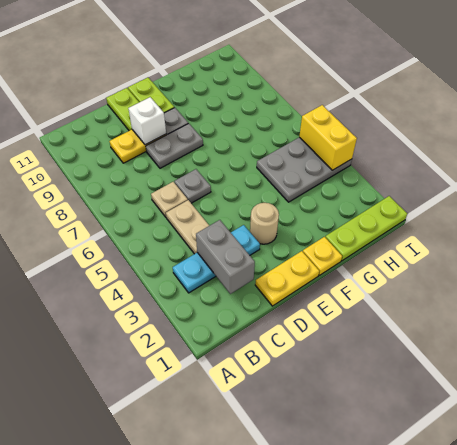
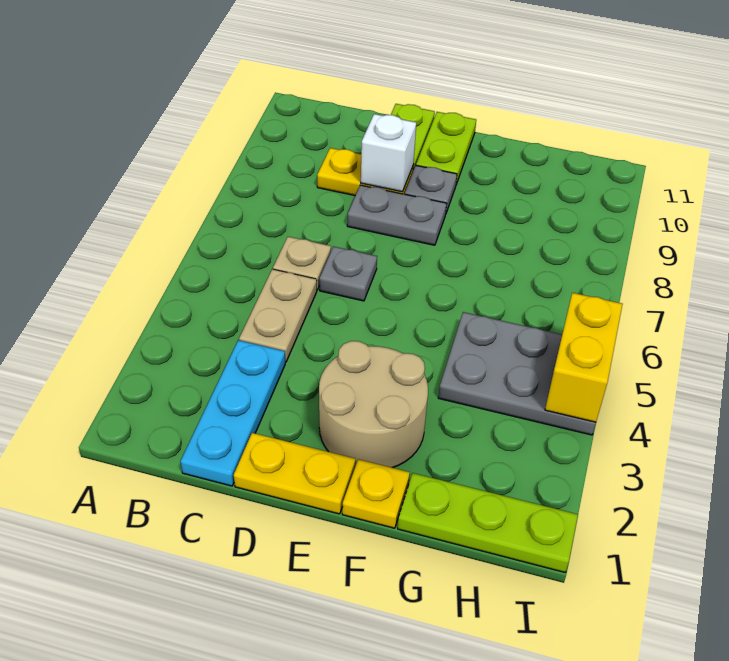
cyan 1x3 plate [173,225,260,293] -> cyan 1x3 plate turned to [180,340,285,486]
grey 1x2 brick [196,220,255,294] -> none
tan 1x1 round brick [250,203,279,244] -> tan 2x2 round brick [319,341,428,468]

